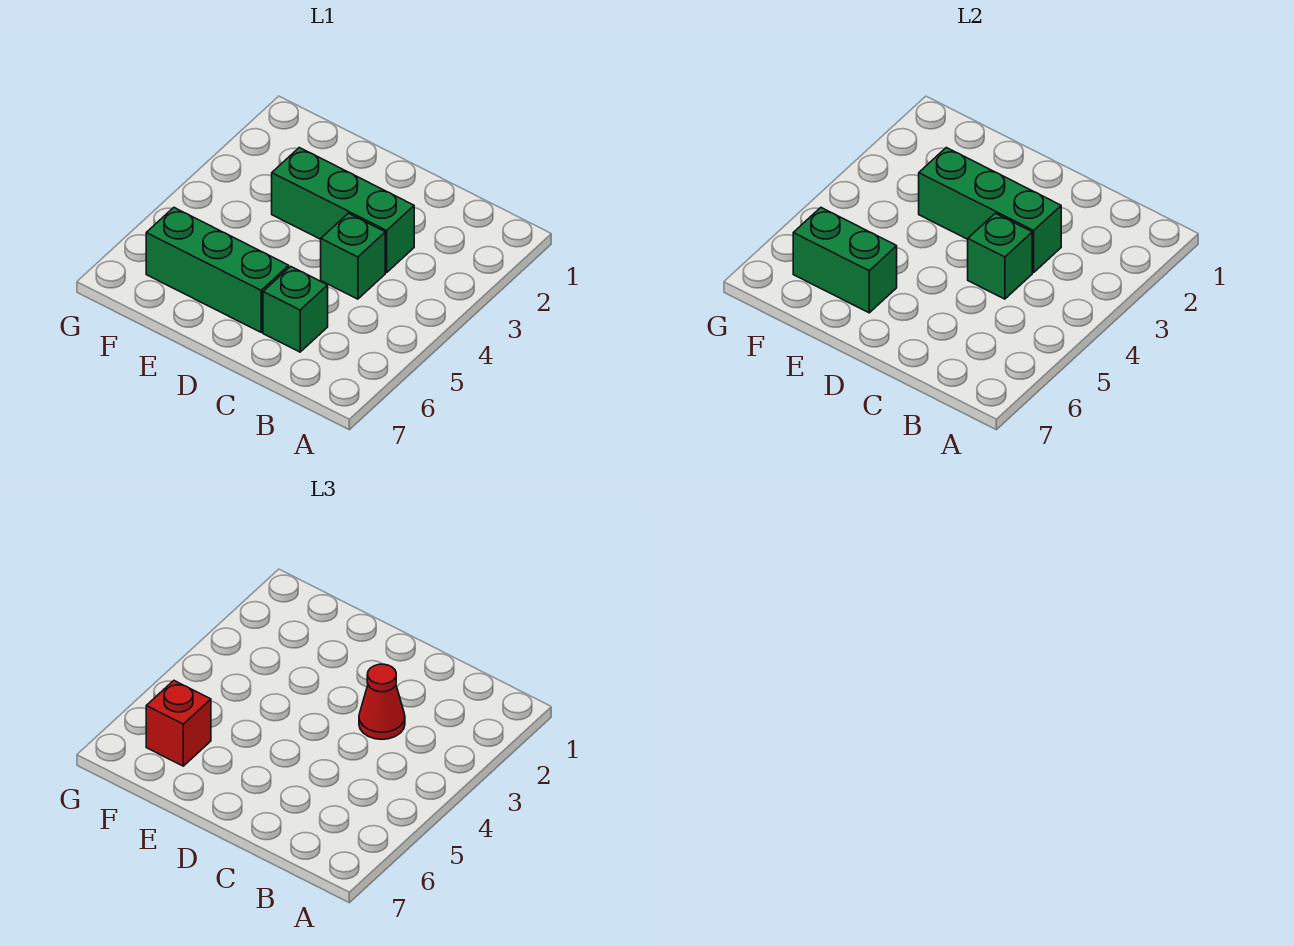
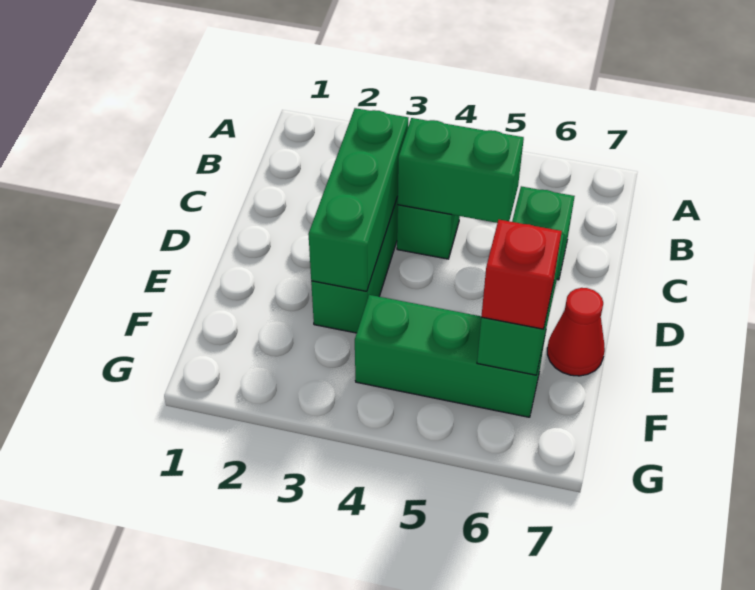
red 1x1 cone [359,664,405,739] -> red 1x1 cone moved to [547,288,605,376]
green 1x1 brick [968,213,1032,299] -> green 1x2 brick [398,118,524,223]
green 1x3 brick [146,208,289,332] -> green 1x3 brick turned to [355,295,545,417]

